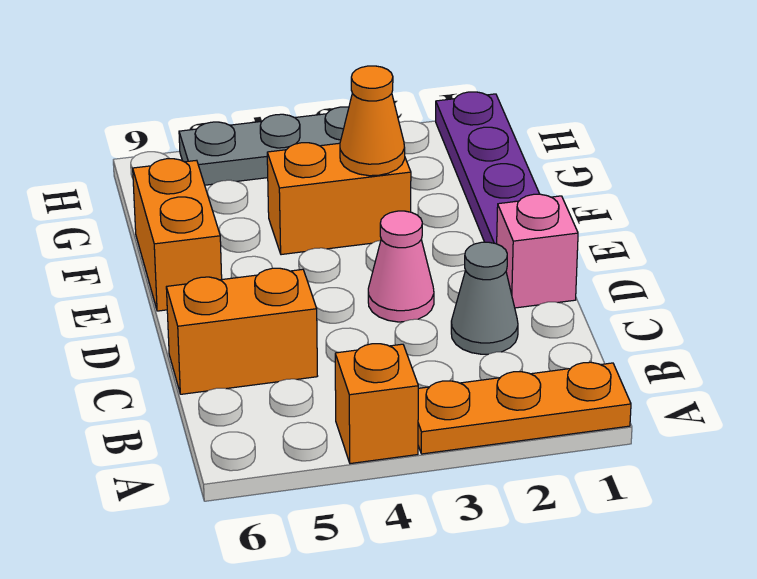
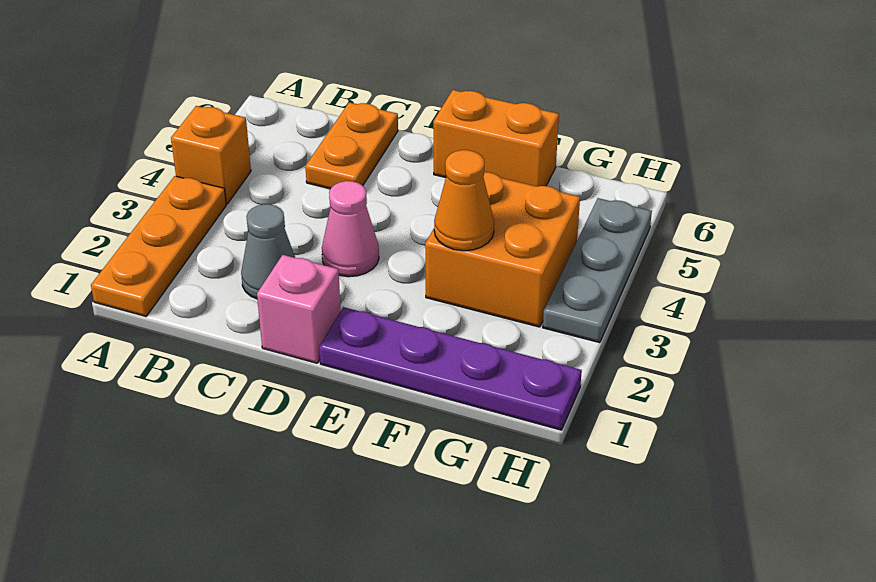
orange 1x2 brick [166,268,317,394] -> orange 1x2 plate [305,102,398,189]
orange 1x2 brick [267,143,411,255] -> orange 2x2 brick [425,172,580,327]

